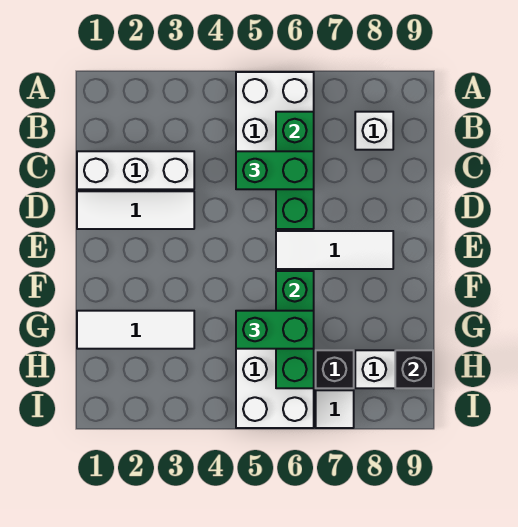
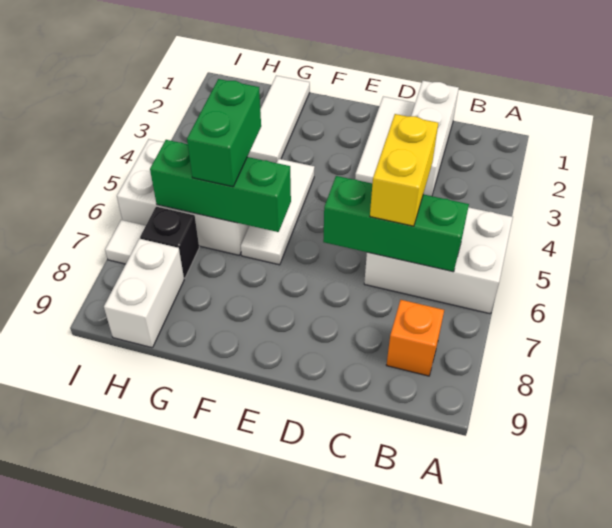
white 1x1 brick [355,112,393,150] -> orange 1x1 brick [387,300,444,376]
green 1x2 brick [236,151,314,189] -> yellow 1x2 brick [370,114,438,226]
white 1x3 tile [276,231,393,269] -> white 1x3 tile moved to [241,159,315,265]
black 1x1 brick [395,350,433,388] -> none

